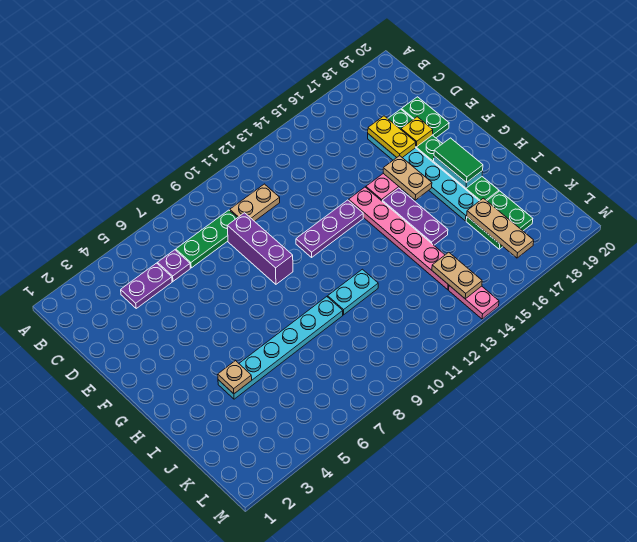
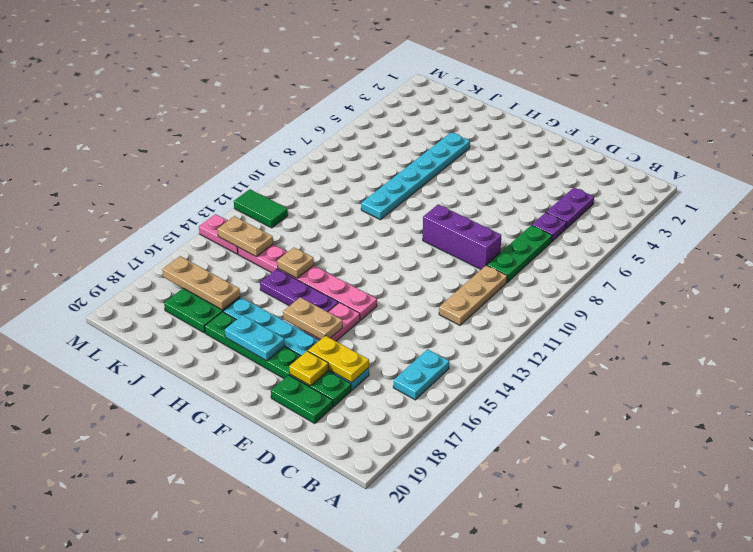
tan 1x2 plate [230,184,280,221] -> tan 1x3 plate [439,265,507,325]
purple 1x3 plate [296,200,363,257] -> none
green 1x2 tile [434,138,483,183] -> green 1x2 tile moved to [234,189,288,228]
tan 1x1 plate [218,361,252,394] -> tan 1x1 plate moved to [277,248,314,278]
cyan 1x2 plate [328,269,378,315] -> cyan 1x2 plate moved to [393,349,449,400]

